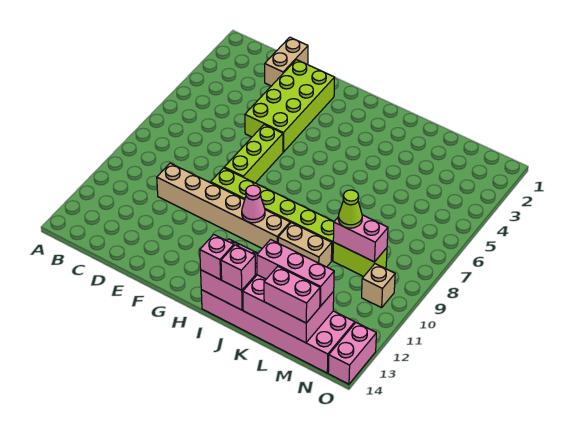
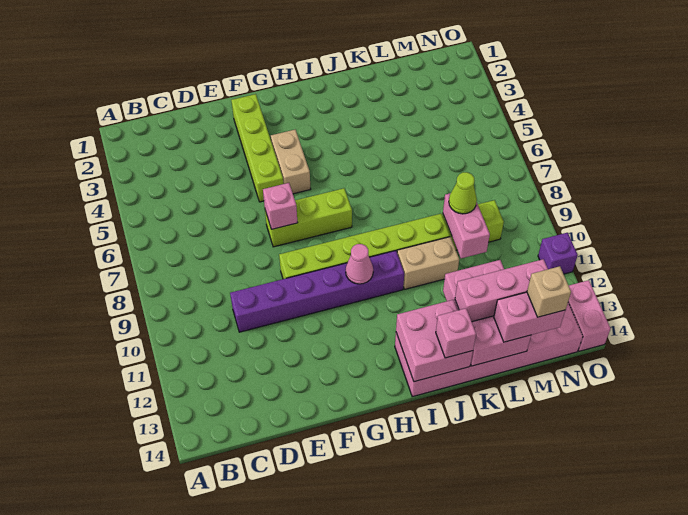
tan 1x2 brick [265,37,308,86] -> tan 1x2 brick moved to [271,130,311,194]
tan 1x6 brick [157,163,290,248] -> purple 1x6 brick [230,251,404,332]
lime 2x4 brick [245,60,335,152] -> lime 1x4 brick [231,94,283,202]
lime 1x3 brick [224,125,283,183] -> lime 1x3 brick turned to [265,188,352,247]
pink 1x1 brick [200,235,234,279] -> pink 1x1 brick moved to [263,183,298,229]
pink 2x3 brick [243,275,334,343] -> pink 2x3 brick turned to [443,260,531,366]
pink 1x2 brick [333,215,388,262] -> pink 1x2 brick turned to [443,193,490,258]
tan 1x1 brick [362,264,395,308] -> tan 1x1 brick moved to [527,266,571,317]
none -> purple 1x1 brick [538,233,578,274]

